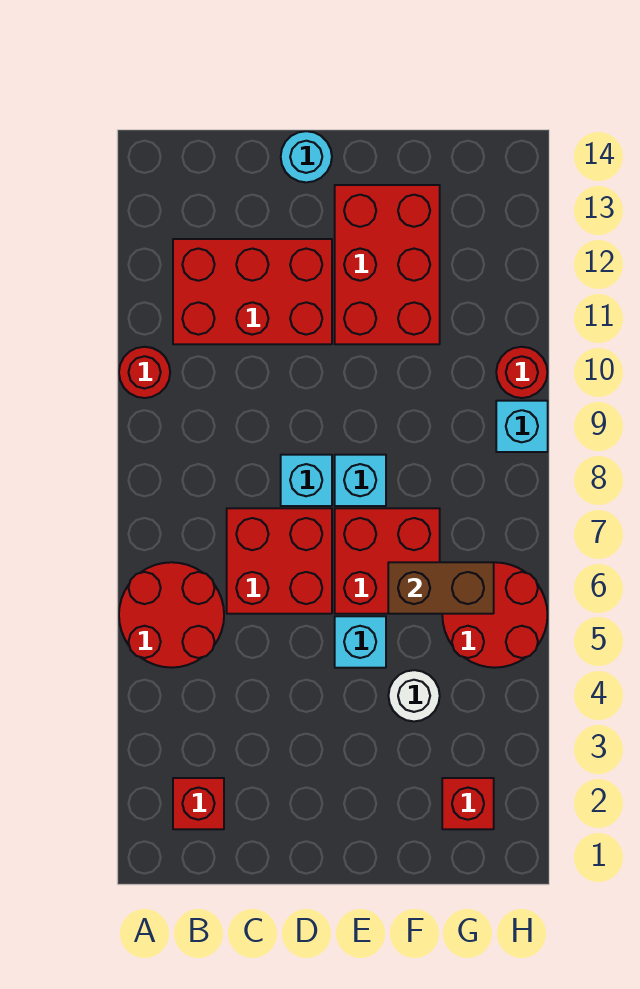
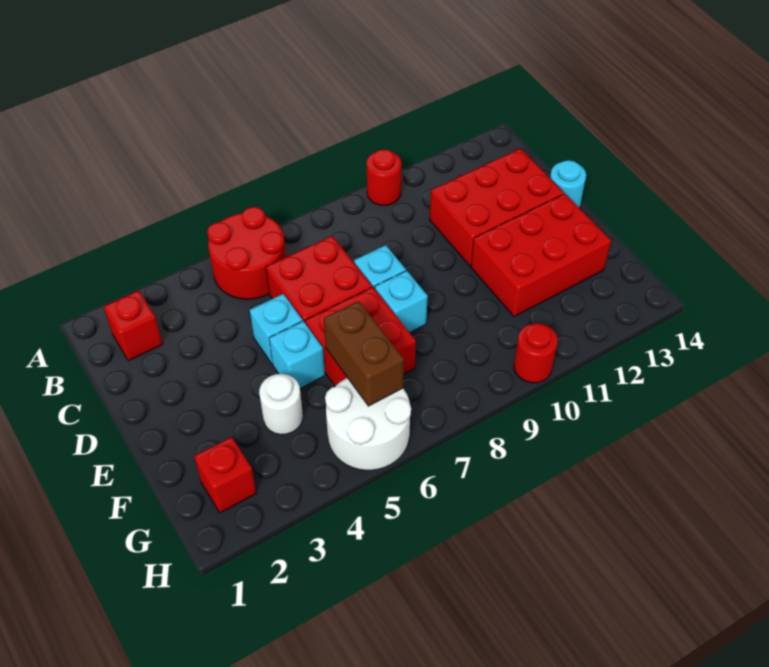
red 2x3 brick [173,239,332,344] -> red 2x3 brick turned to [430,149,564,266]
red 2x2 round brick [442,562,548,668] -> white 2x2 round brick [325,378,411,470]
cyan 1x1 brick [496,401,548,452] -> cyan 1x1 brick moved to [250,294,303,364]

